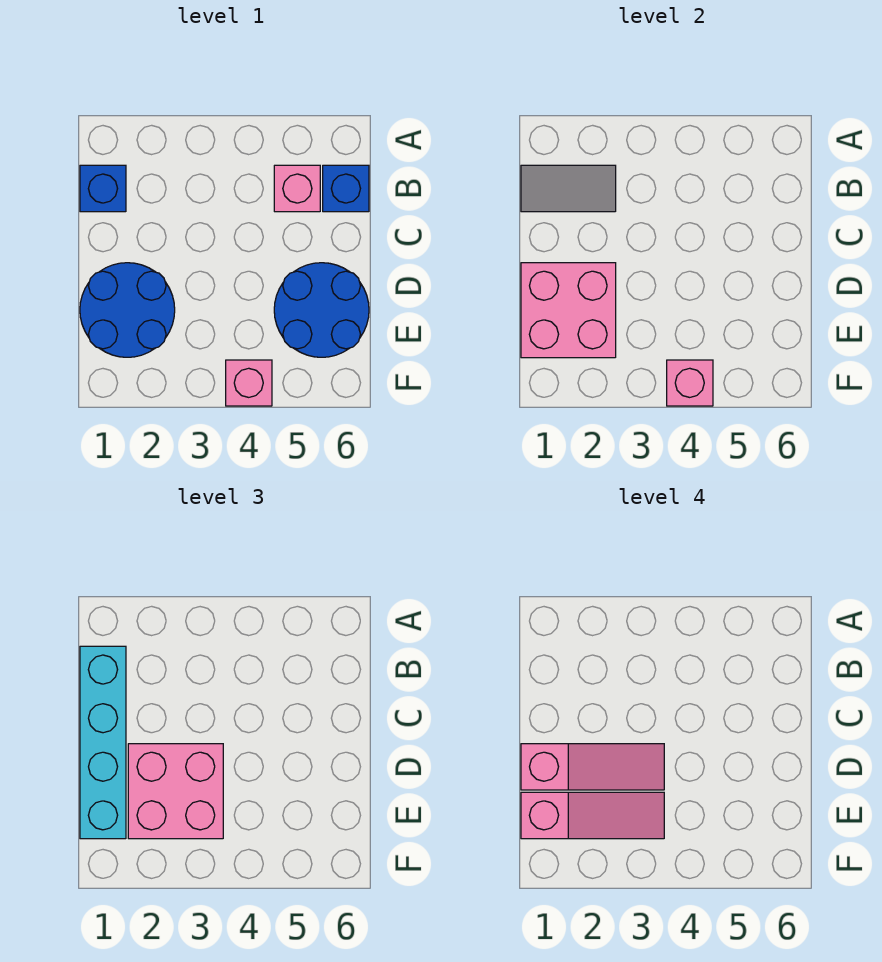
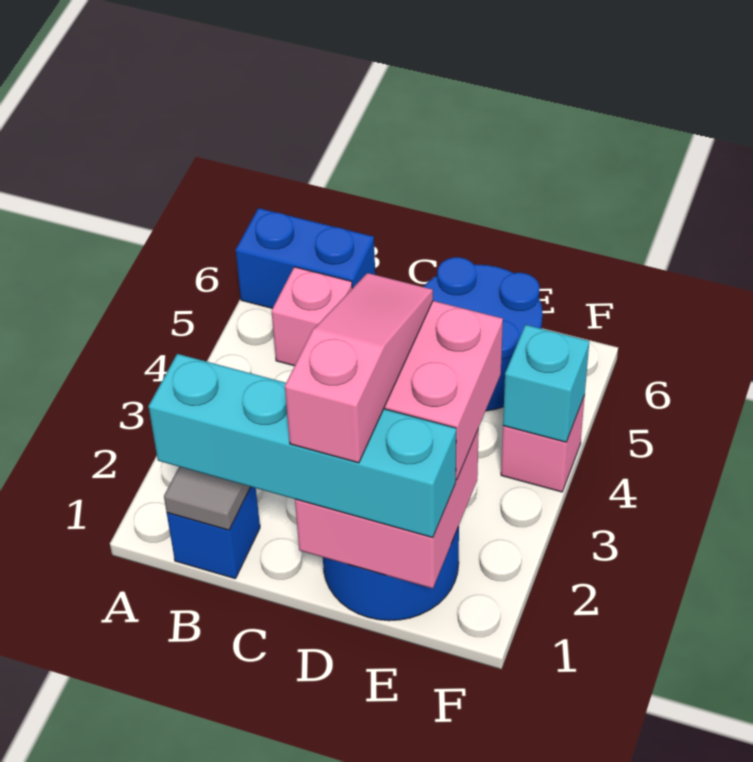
blue 1x1 brick [323,165,369,212] -> blue 1x2 brick [236,208,375,308]
pink 1x3 slope [521,792,664,839] -> none
pink 1x1 brick [667,360,713,406] -> cyan 1x1 brick [503,325,589,442]

